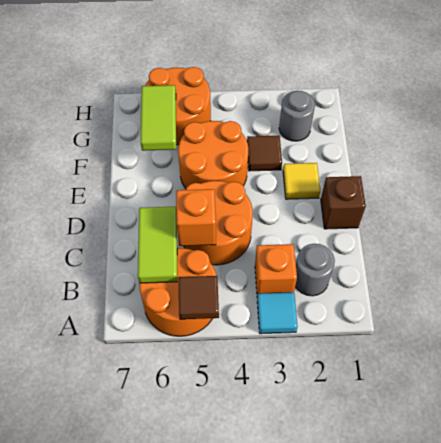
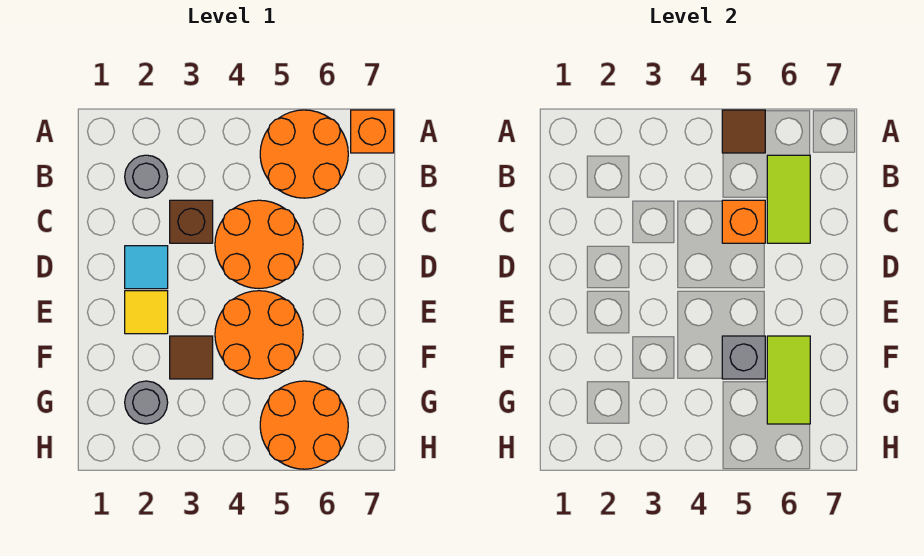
cyan 1x1 tile [257,292,298,334] -> cyan 1x1 tile moved to [125,246,168,289]
orange 1x1 brick [255,244,297,297] -> orange 1x1 brick moved to [351,110,394,153]
brown 1x1 brick [321,176,366,229] -> brown 1x1 brick moved to [170,200,213,243]
none -> grey 1x1 brick [722,336,765,379]

